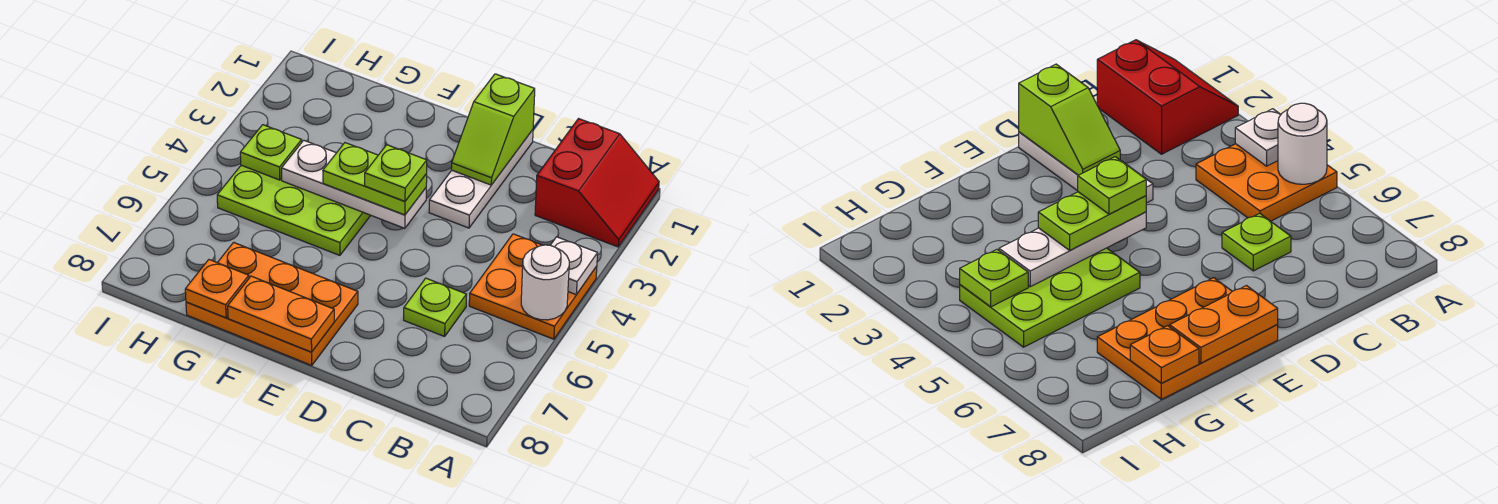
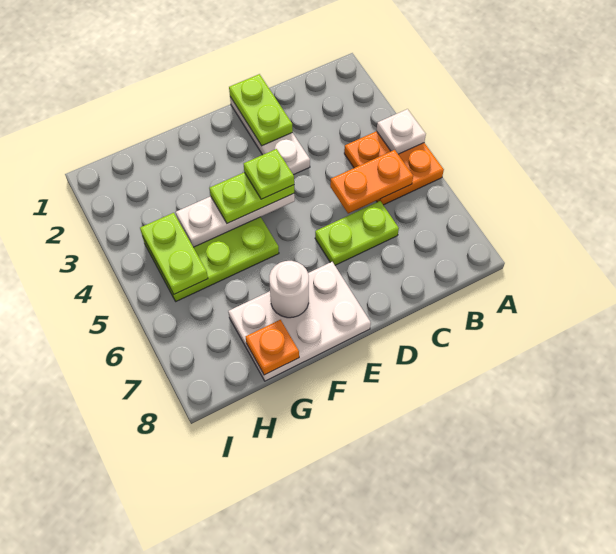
red 2x2 slope [535,119,659,247] -> none
white 1x1 round brick [521,245,569,320] -> white 1x1 round brick moved to [269,261,309,318]
lime 1x1 plate [404,278,467,336] -> lime 1x2 plate [315,201,399,265]
lime 1x2 slope [451,74,535,185] -> lime 1x2 plate [229,74,293,146]
orange 2x3 plate [186,242,358,365] -> white 2x3 plate [228,262,371,381]
orange 1x2 plate [228,276,334,352] -> orange 1x2 plate moved to [330,150,413,214]
lime 1x1 plate [240,125,302,180] -> lime 1x2 plate [140,213,208,294]

